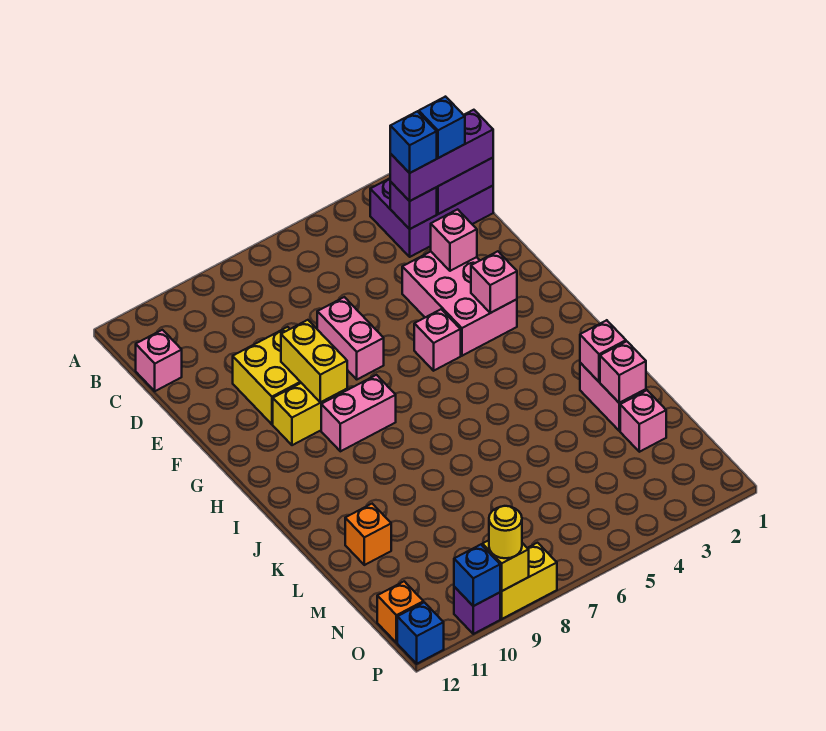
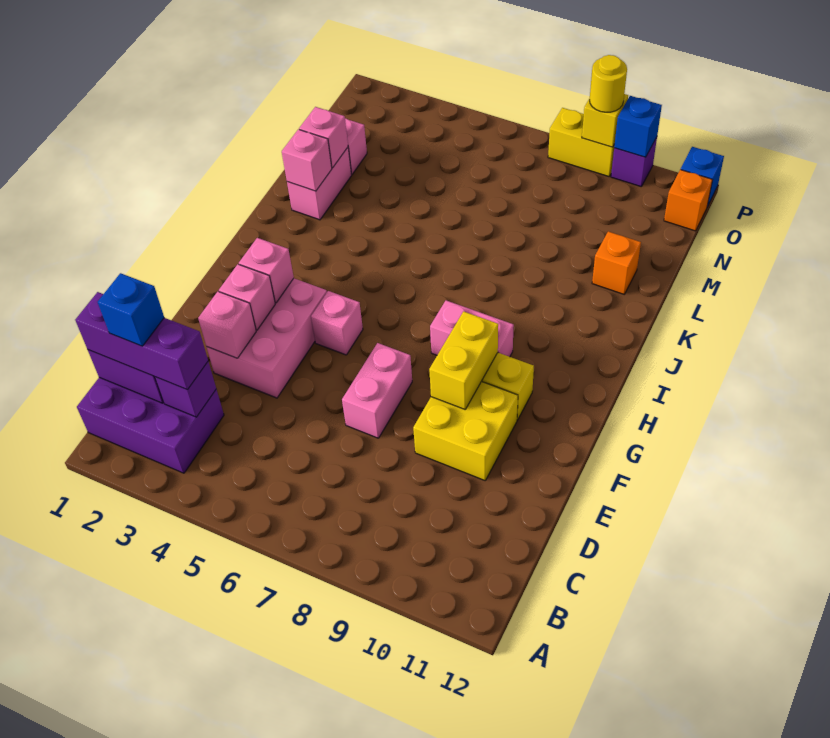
blue 1x1 brick [390,111,437,173] -> none
pink 1x1 brick [136,330,182,391] -> pink 1x1 brick moved to [219,264,275,330]

